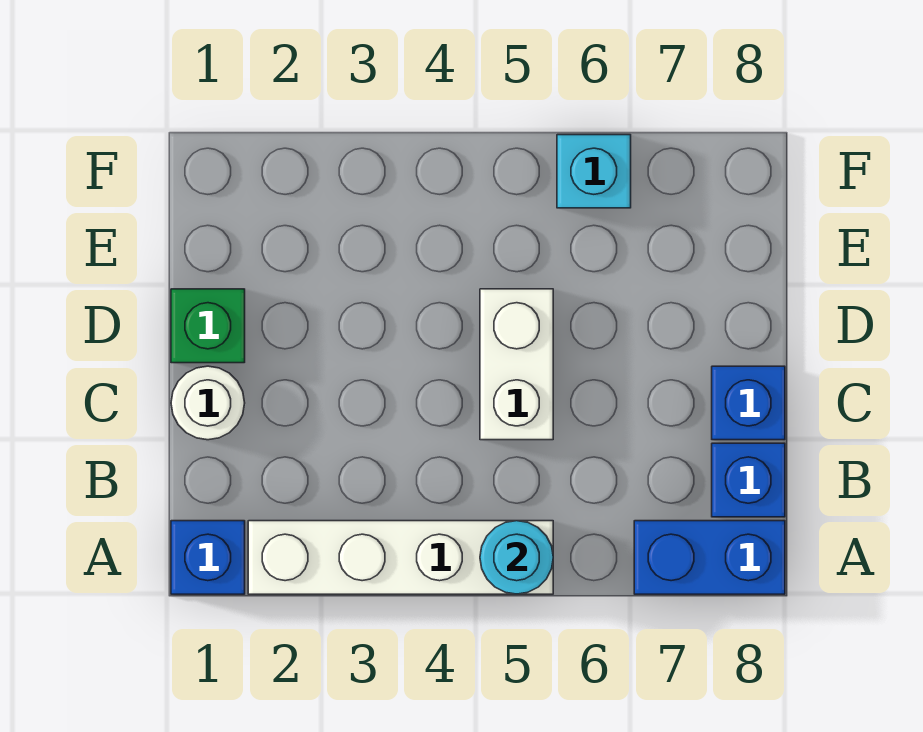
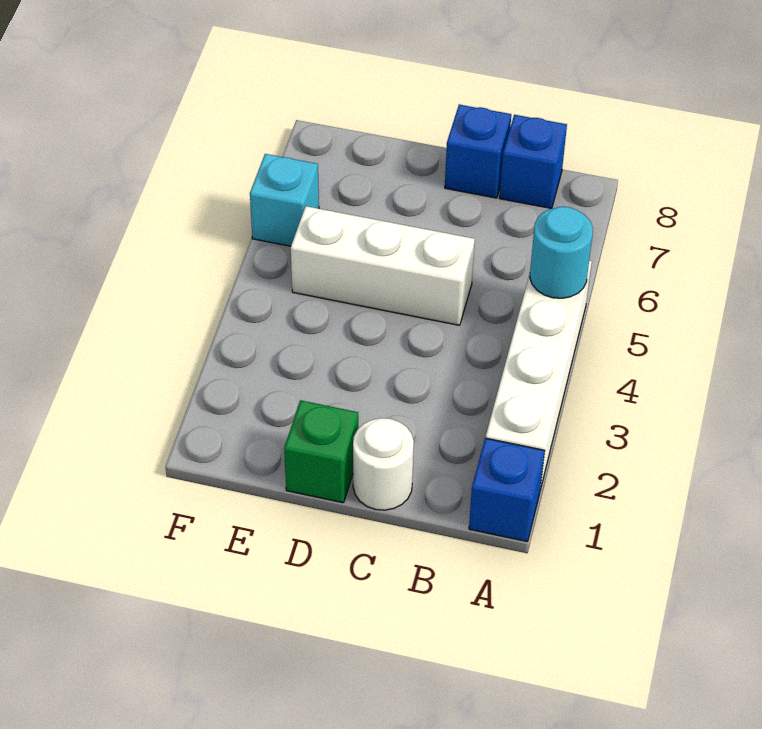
blue 1x2 brick [634,521,785,594] -> none
white 1x2 brick [480,289,553,440] -> white 1x3 brick [291,206,475,325]

